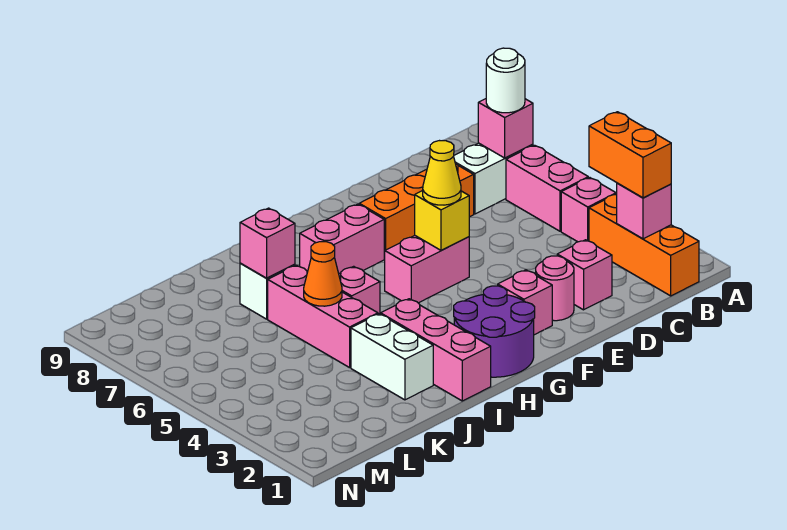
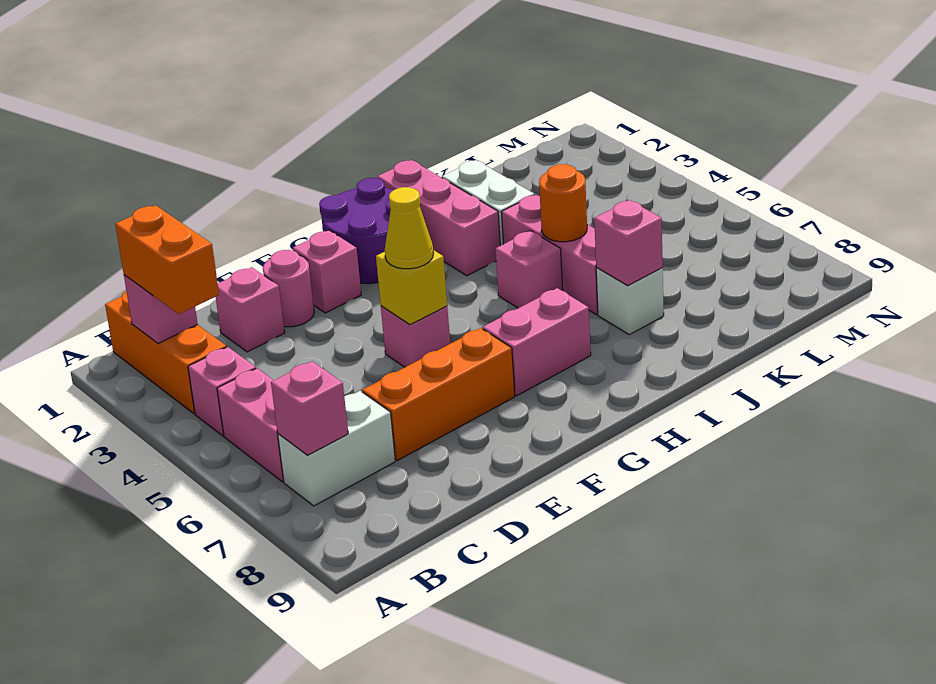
white 1x1 round brick [486,48,525,113] -> none
pink 1x2 brick [384,236,469,303] -> pink 1x1 brick [381,306,450,367]
orange 1x1 cone [304,242,342,306] -> orange 1x1 round brick [539,164,587,242]

